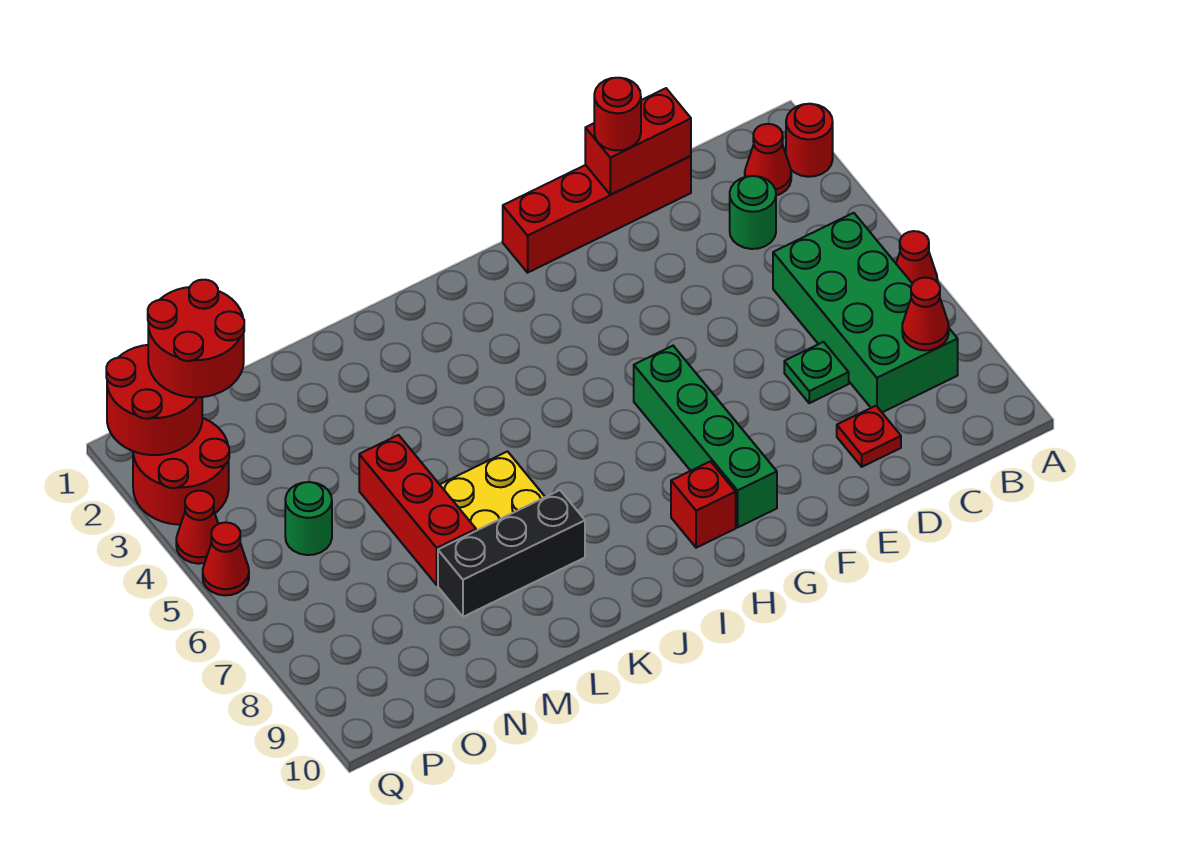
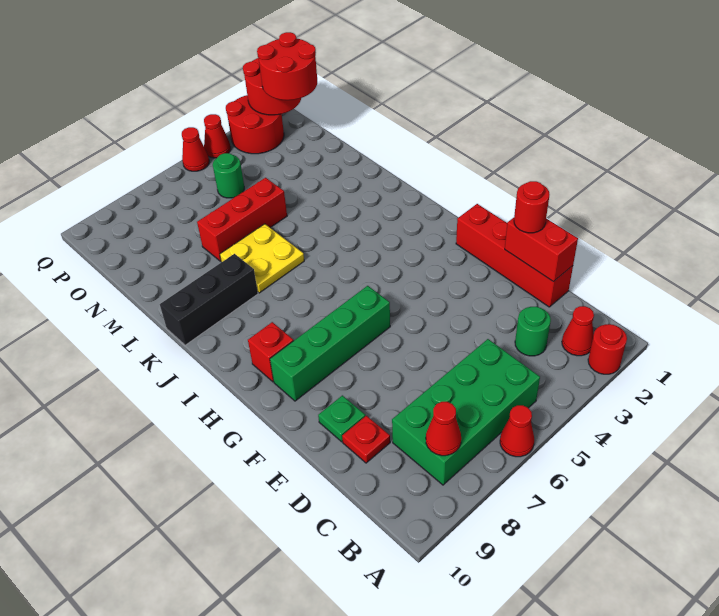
green 1x1 plate [784,342,849,403] -> green 1x1 plate moved to [318,395,365,442]
black 1x3 brick [438,490,585,617] -> black 1x3 brick turned to [160,254,258,345]

